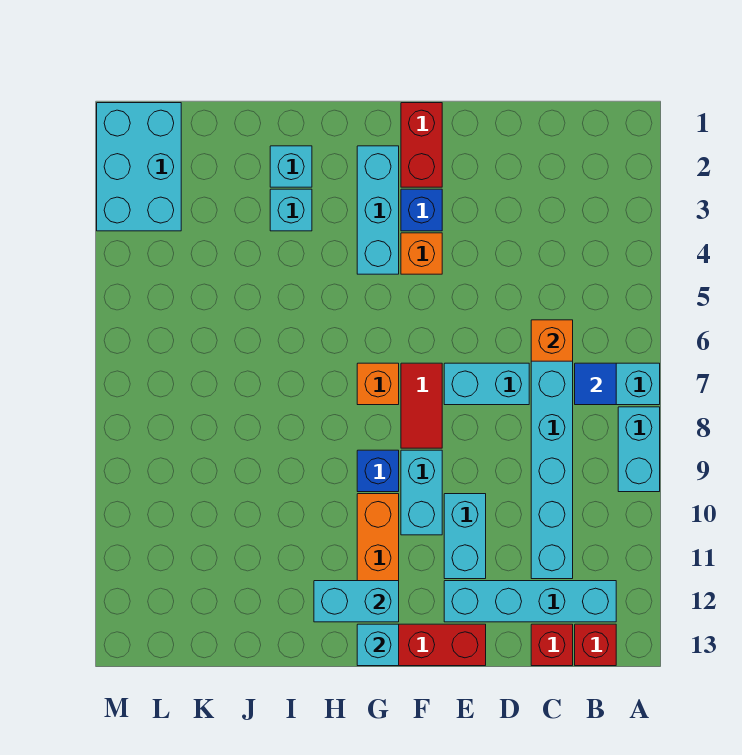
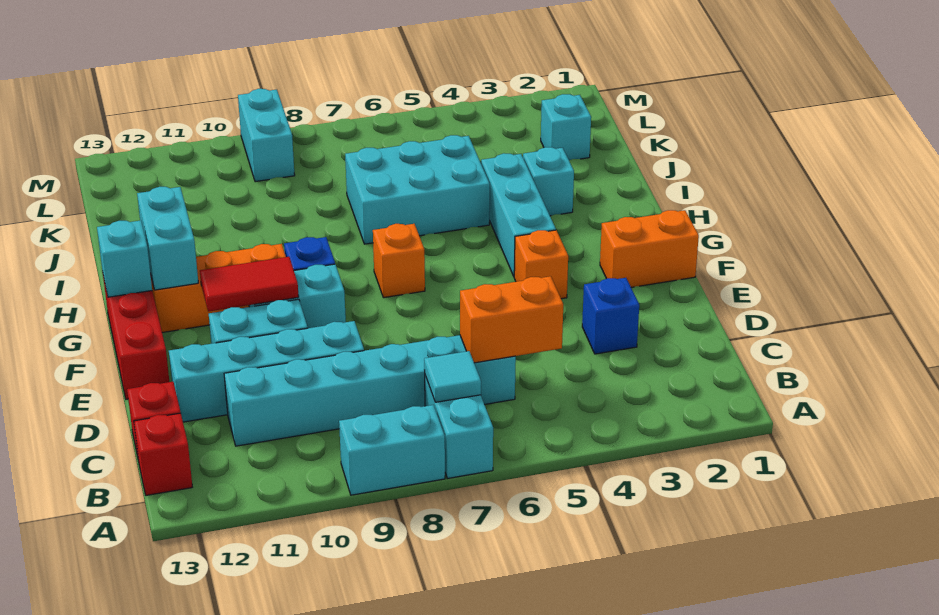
blue 1x1 tile [575,363,616,405] -> cyan 1x1 tile [424,351,481,402]
cyan 1x4 brick [444,581,616,622] -> cyan 1x4 brick turned to [169,321,364,422]
orange 1x1 brick [531,320,573,361] -> orange 1x2 brick [460,276,563,363]
cyan 1x2 brick [444,363,529,405] -> cyan 1x2 brick moved to [238,89,295,182]
red 1x2 brick [401,103,442,187] -> orange 1x2 brick [600,210,699,287]
blue 1x1 brick [401,189,442,231] -> blue 1x1 brick moved to [582,278,639,354]
red 1x2 tile [401,363,442,448] -> red 1x2 tile moved to [200,257,299,312]
cyan 1x3 brick [357,146,399,274] -> cyan 1x3 brick turned to [481,153,556,276]
cyan 1x1 brick [270,146,312,187] -> cyan 1x1 brick moved to [541,94,591,160]
cyan 2x3 brick [97,103,181,231] -> cyan 2x3 brick moved to [345,135,490,244]

